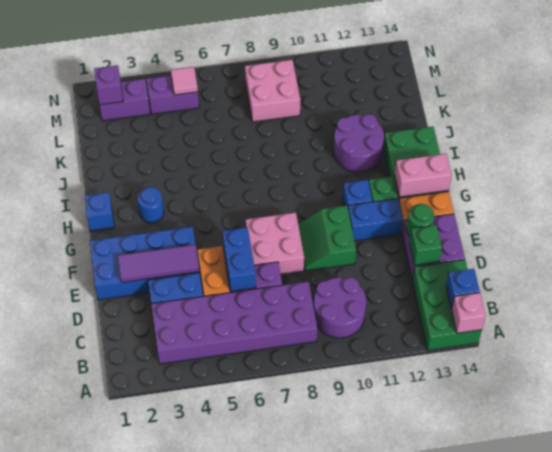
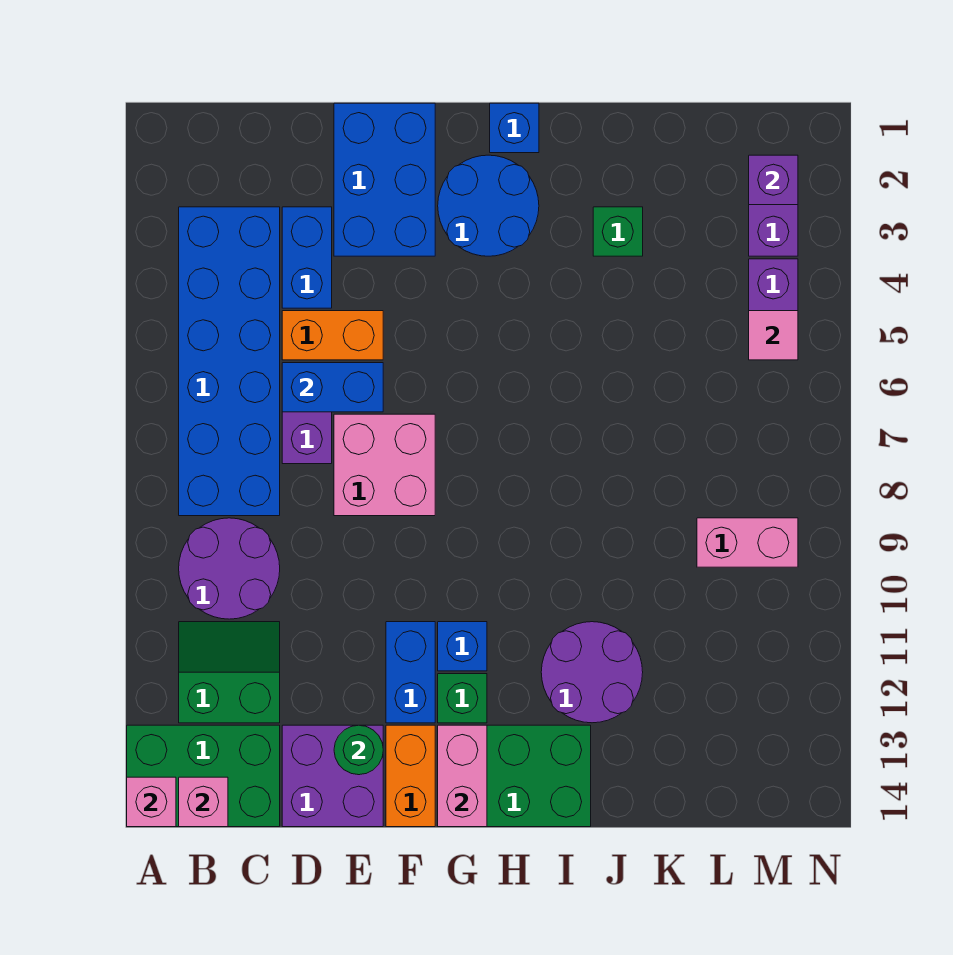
purple 2x6 brick [151,282,317,364] -> blue 2x6 brick [179,207,280,516]
blue 1x1 brick [446,269,480,309] -> pink 1x1 brick [179,777,228,827]
green 1x1 brick [410,225,442,265] -> green 1x1 brick moved to [593,207,643,256]
blue 2x4 brick [90,227,200,300] -> blue 2x3 brick [334,103,435,256]
purple 1x3 tile [118,245,199,282] -> none
green 2x2 slope [298,206,356,271] -> green 2x2 slope moved to [179,622,280,723]
blue 1x1 round brick [137,187,164,223] -> blue 2x2 round brick [438,155,539,256]
pink 2x2 brick [245,60,300,122] -> pink 1x2 brick [697,518,798,567]

